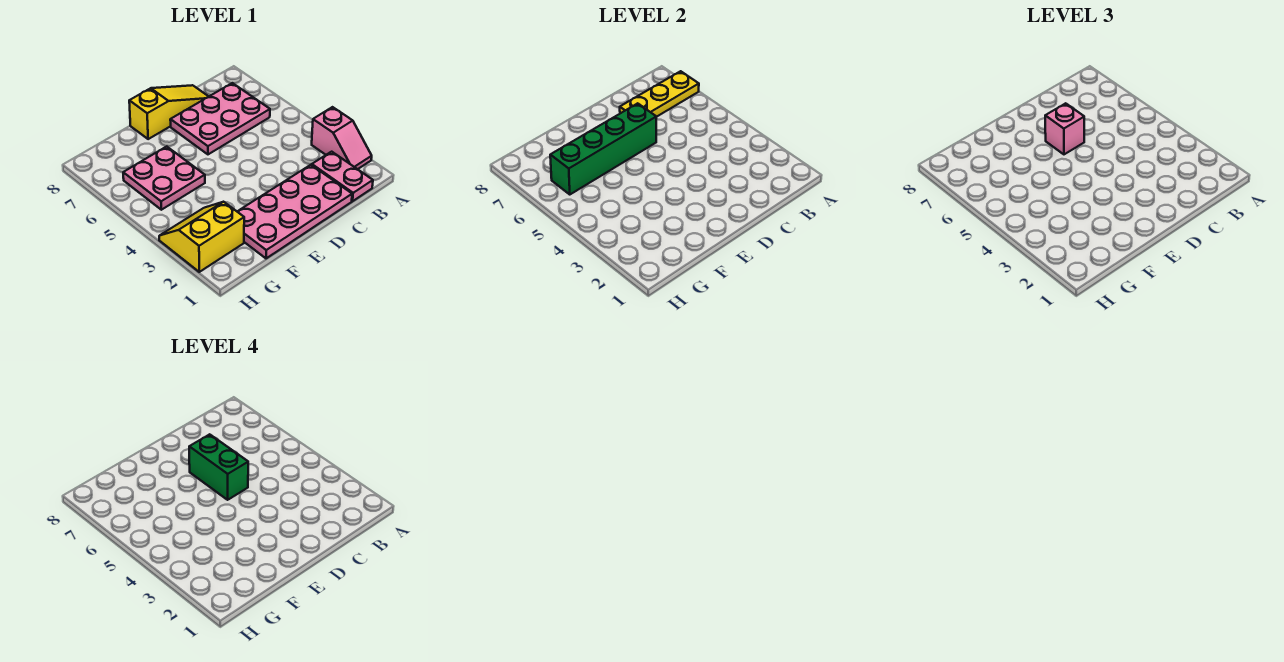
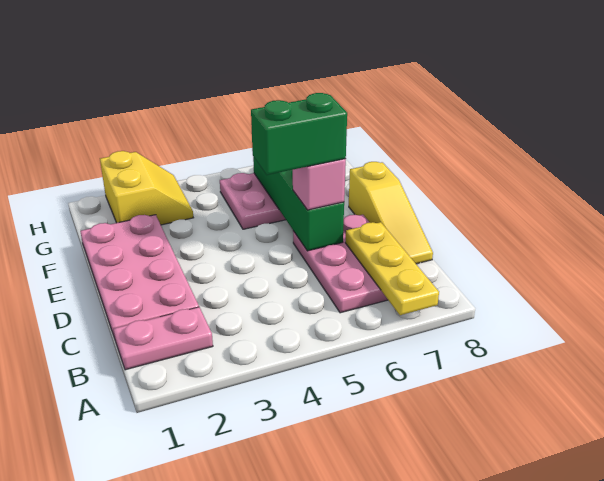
pink 1x2 slope [312,107,372,169] -> none

